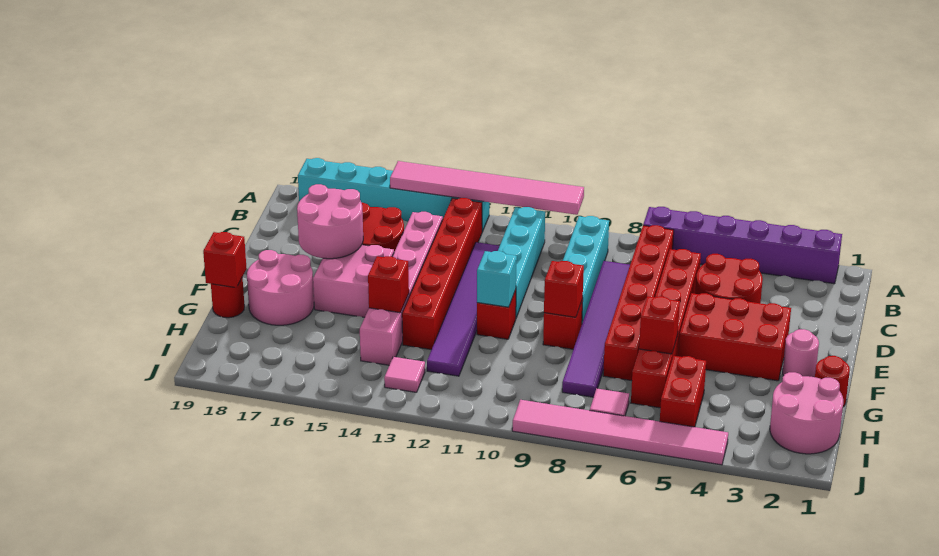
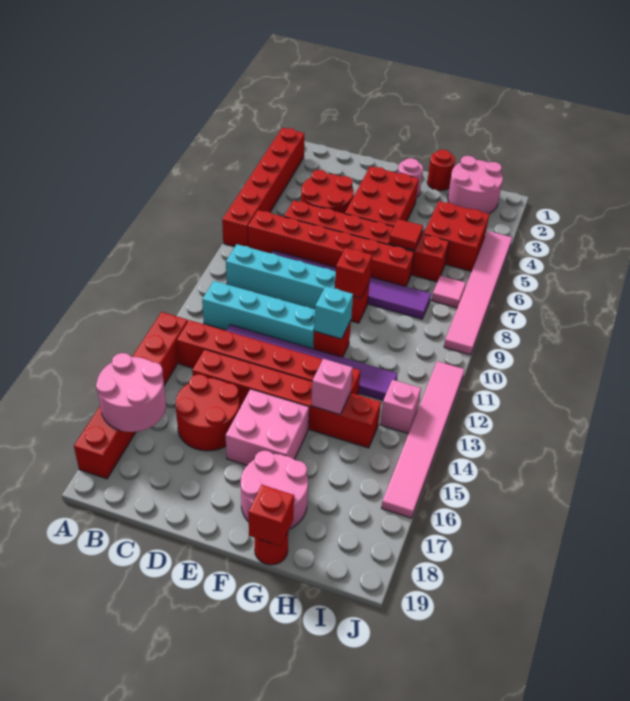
purple 1x6 brick [643,207,842,284] -> red 1x6 brick [222,128,304,247]
pink 1x6 tile [390,161,584,215] -> pink 1x6 tile moved to [382,361,465,518]
cyan 1x6 brick [298,158,489,232] -> red 1x6 brick [74,312,188,479]
pink 1x6 brick [360,212,443,365] -> red 1x6 brick [192,349,381,448]
pink 2x2 round brick [297,184,363,259] -> pink 2x2 round brick moved to [96,353,166,432]
red 1x1 brick [639,296,680,354] -> red 1x1 tile [389,219,423,250]
red 1x1 brick [368,256,409,313] -> pink 1x1 brick [311,359,353,415]
red 1x2 brick [660,356,706,427] -> red 2x2 brick [424,201,489,272]
pink 1x1 tile [384,357,425,392] -> pink 1x1 brick [380,380,421,434]

